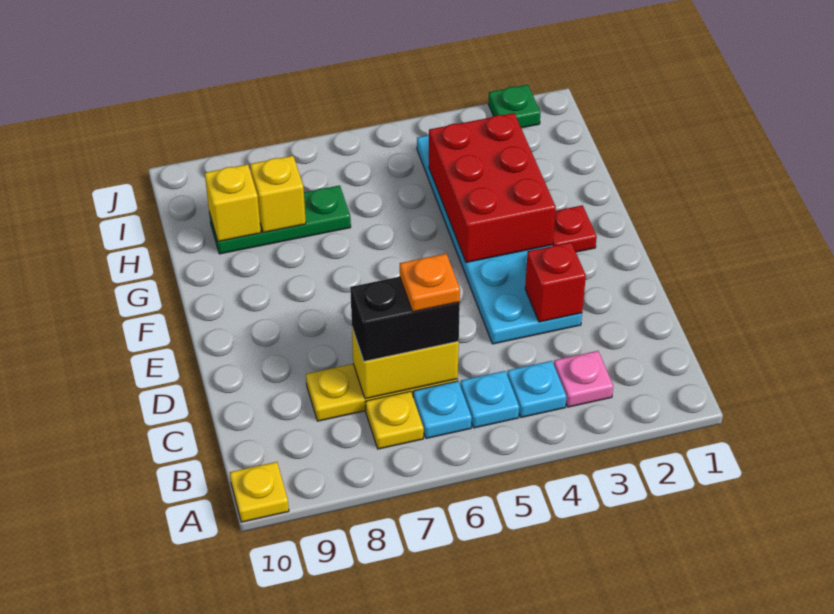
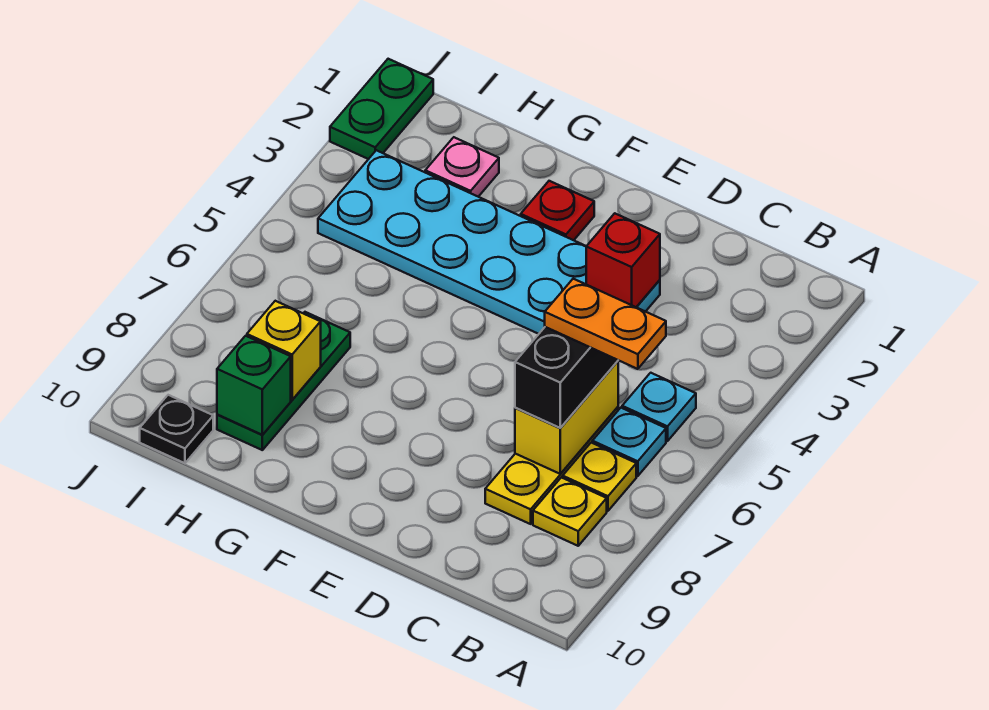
yellow 1x1 plate [230,462,289,522] -> yellow 1x1 plate moved to [533,477,607,546]
pink 1x1 plate [554,351,613,407] -> pink 1x1 plate moved to [425,137,499,197]
cyan 1x1 plate [507,361,567,417] -> none
orange 1x1 plate [400,254,460,312] -> orange 1x2 plate [545,279,666,369]
red 2x3 brick [429,113,556,262] -> none
yellow 1x1 brick [205,164,261,242] -> green 1x1 brick [217,336,291,435]
none -> black 1x1 plate [140,395,213,463]
green 1x1 plate [488,85,541,128] -> green 1x2 plate [330,59,433,159]

